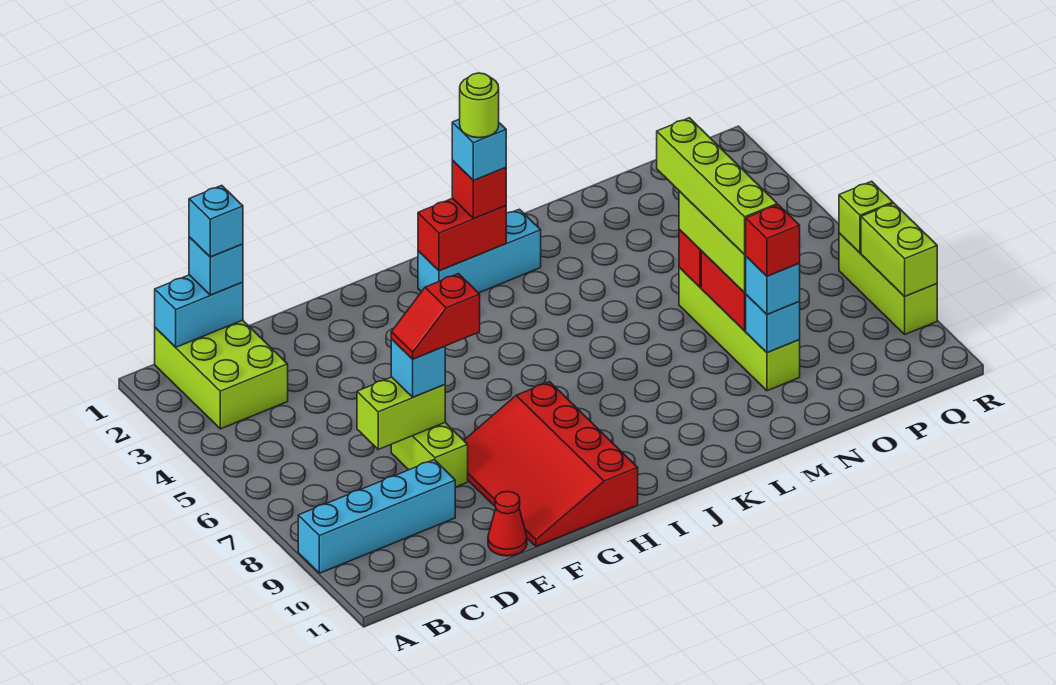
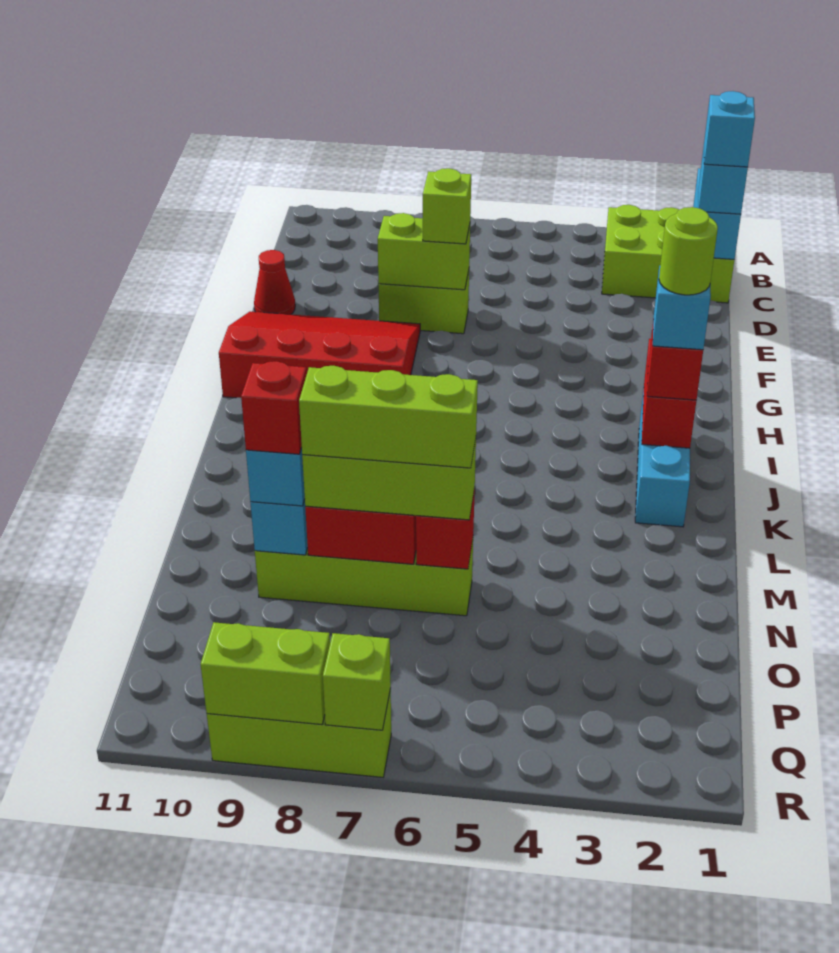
cyan 1x4 brick [298,460,455,573] -> none
lime 1x2 brick [357,377,445,449] -> lime 1x2 brick turned to [378,213,470,290]
cyan 1x1 brick [391,339,445,397] -> lime 1x1 brick [423,168,471,244]
red 1x2 slope [391,274,480,359] -> none
lime 1x4 brick [657,118,777,255] -> lime 1x3 brick [299,366,478,468]

